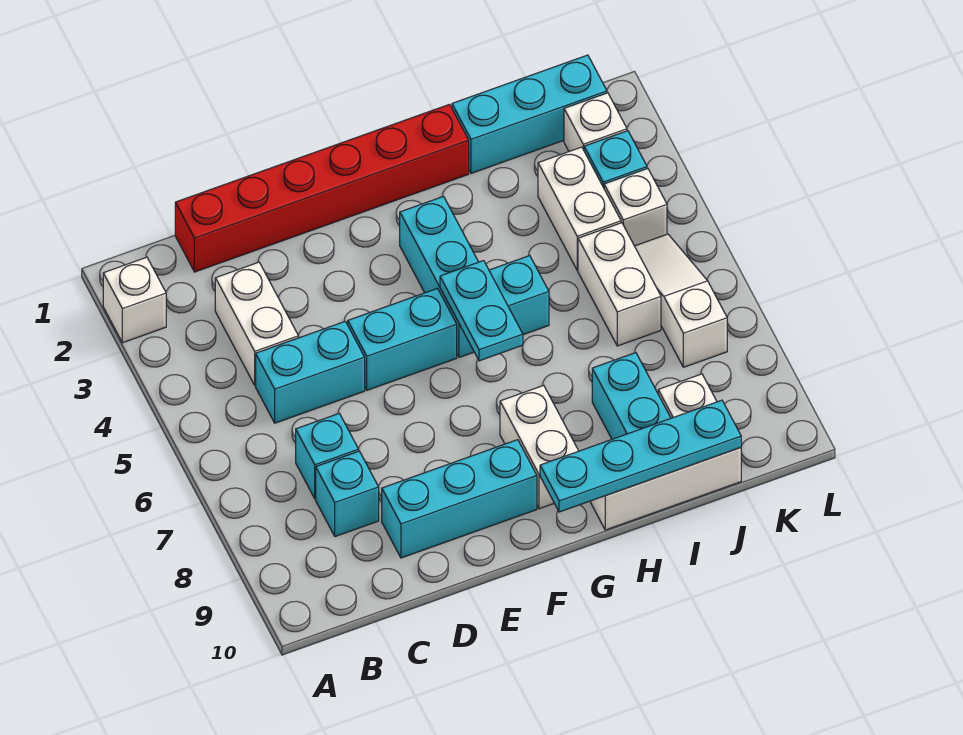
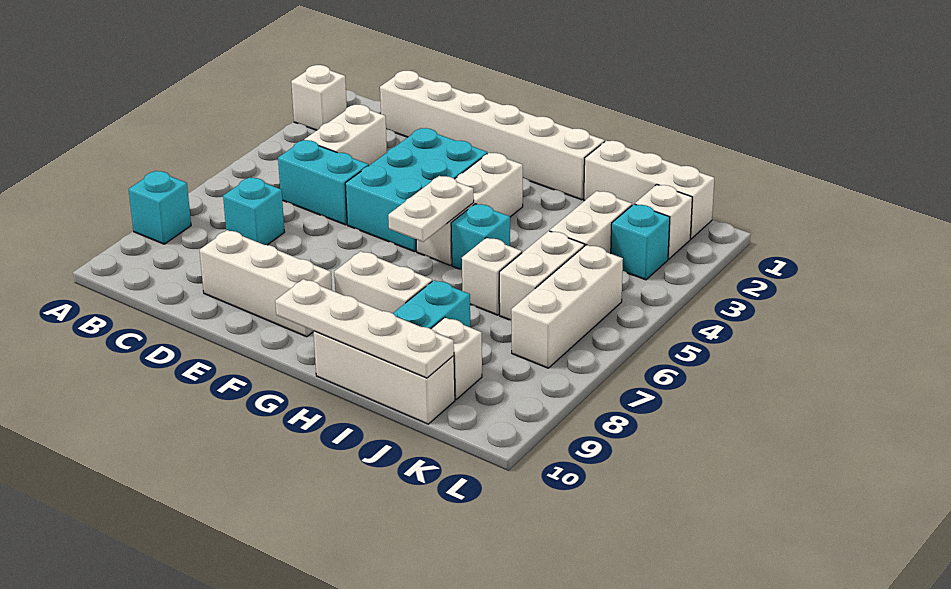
red 1x6 brick [175,104,469,272] -> white 1x6 brick [380,71,605,200]
cyan 1x1 brick [316,451,379,537] -> cyan 1x1 brick moved to [129,171,191,244]
cyan 1x3 brick [382,440,537,558] -> white 1x3 brick [200,230,332,337]
cyan 1x2 brick [348,289,457,390] -> cyan 2x3 brick [345,128,487,252]
cyan 1x3 brick [400,196,478,357] -> white 1x3 brick [416,153,523,265]
cyan 1x2 plate [440,261,523,361] -> white 1x2 plate [388,176,474,242]
white 1x2 brick [500,385,578,509] -> white 1x2 brick turned to [334,251,432,313]
cyan 1x4 plate [540,400,741,512] -> white 1x4 plate [275,279,454,378]
cyan 1x3 brick [452,55,607,173] -> white 1x3 brick [584,141,714,239]
white 1x1 brick [604,169,667,246] -> white 1x1 brick moved to [462,238,522,315]
white 1x3 slope [635,234,727,367] -> white 1x3 brick [511,245,623,368]

